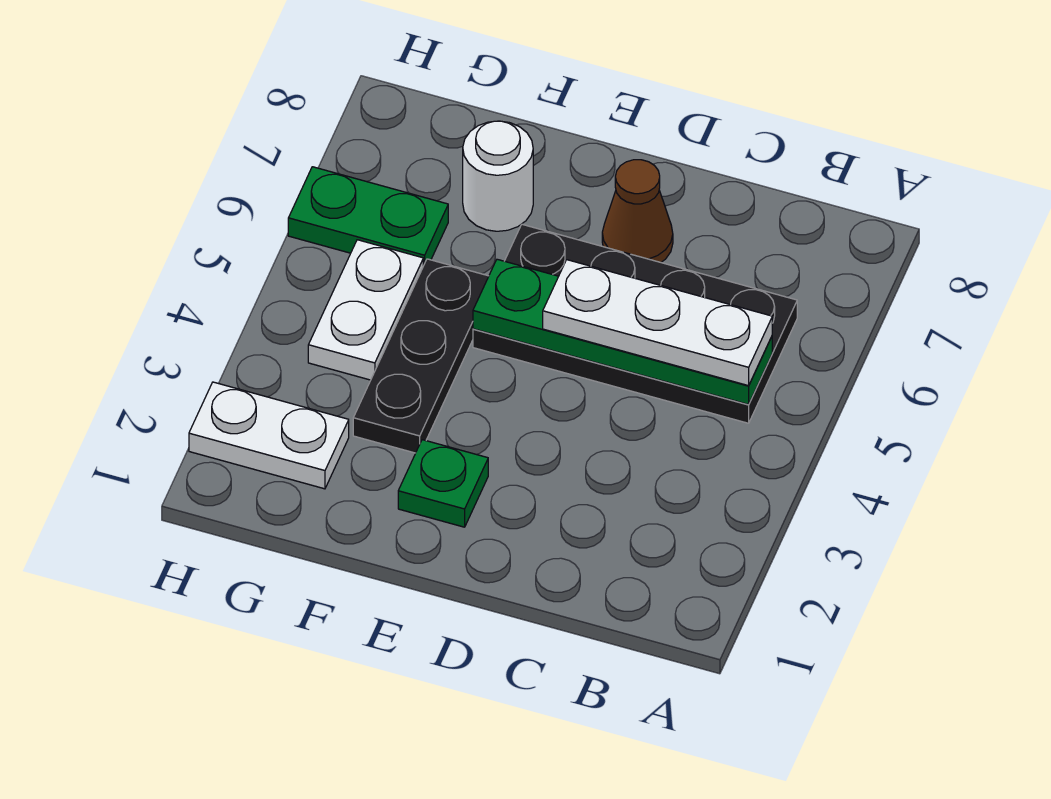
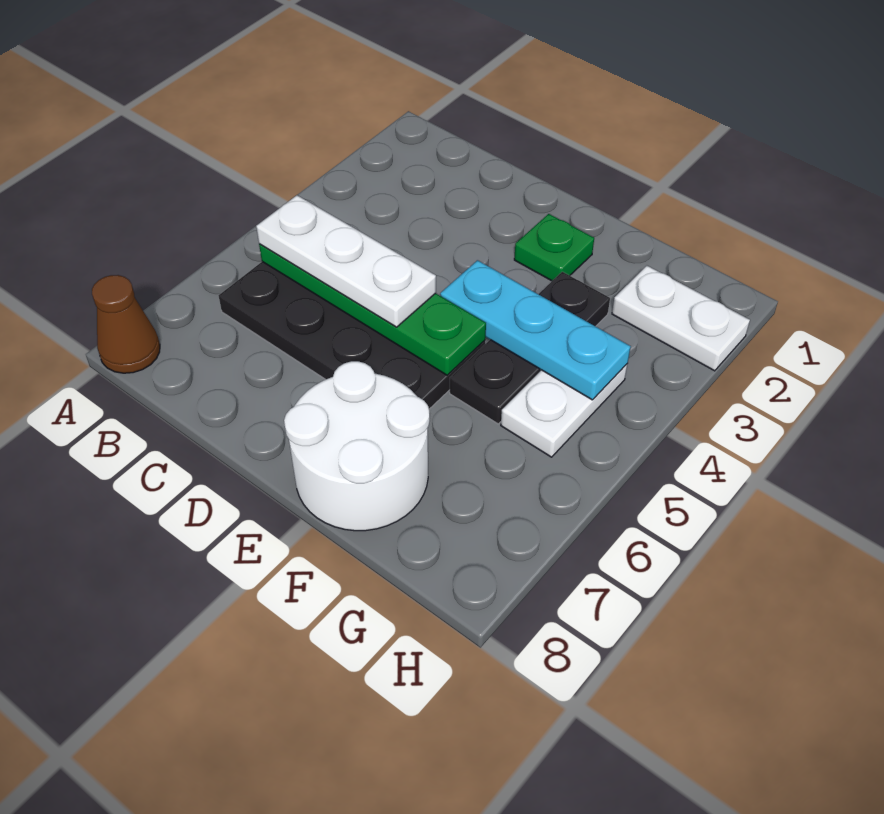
brown 1x1 cone [602,160,673,262] -> brown 1x1 cone moved to [92,275,160,373]
none -> cyan 1x3 plate [440,260,631,400]
white 1x1 round brick [463,121,533,231] -> white 2x2 round brick [284,361,430,531]
green 1x2 plate [288,167,448,266] -> none

